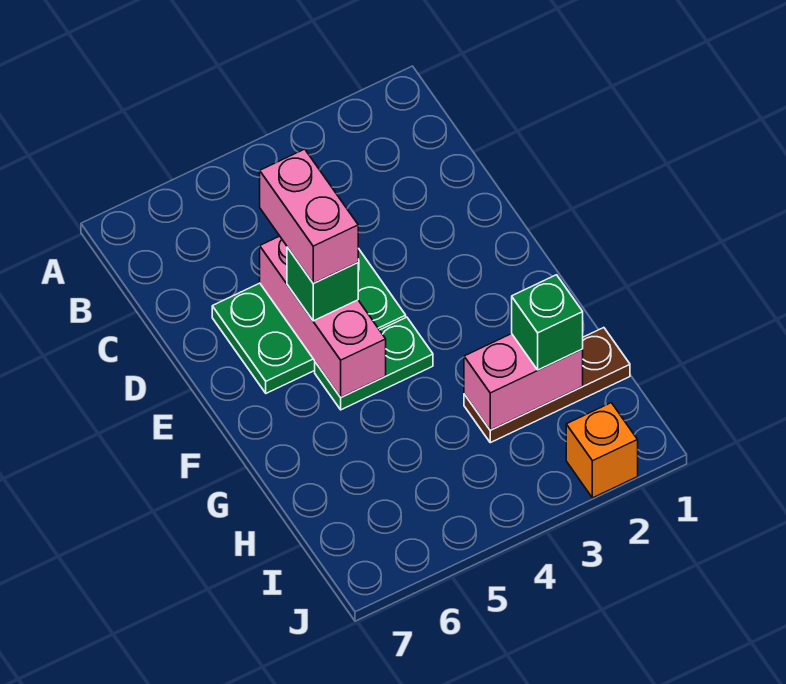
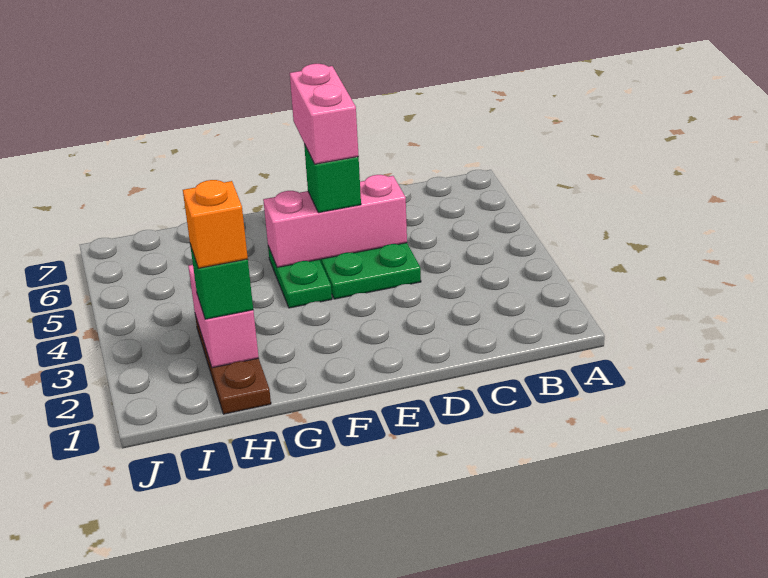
pink 1x2 brick [260,149,358,283] -> pink 1x2 brick turned to [290,64,359,164]
orange 1x1 brick [566,403,638,498] -> orange 1x1 brick moved to [183,180,248,268]

